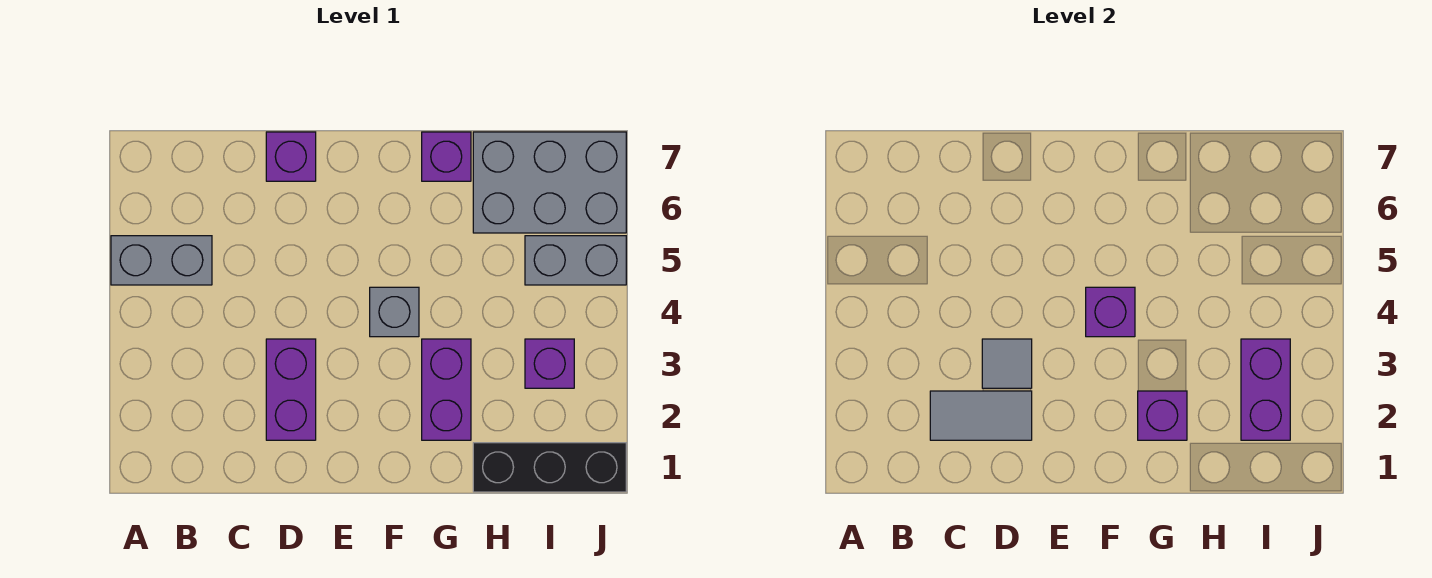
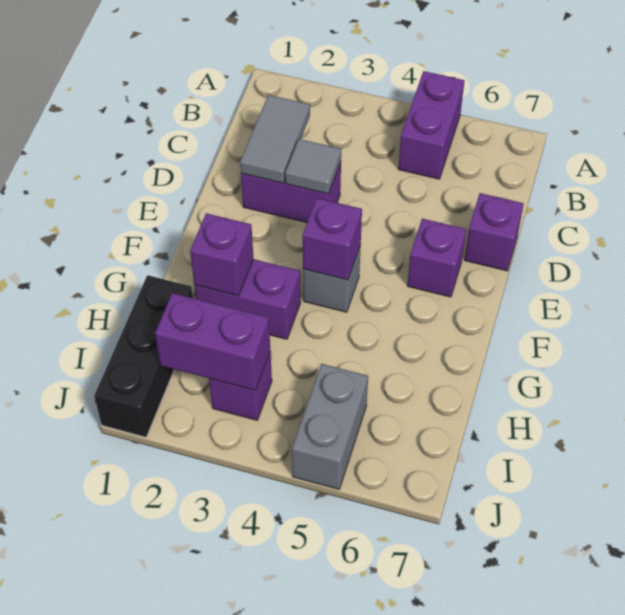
grey 1x2 brick [111,236,212,285] -> purple 1x2 brick [398,71,465,179]
purple 1x1 brick [422,132,471,181] -> purple 1x1 brick moved to [408,219,466,297]
grey 2x3 brick [473,132,626,233] -> none

